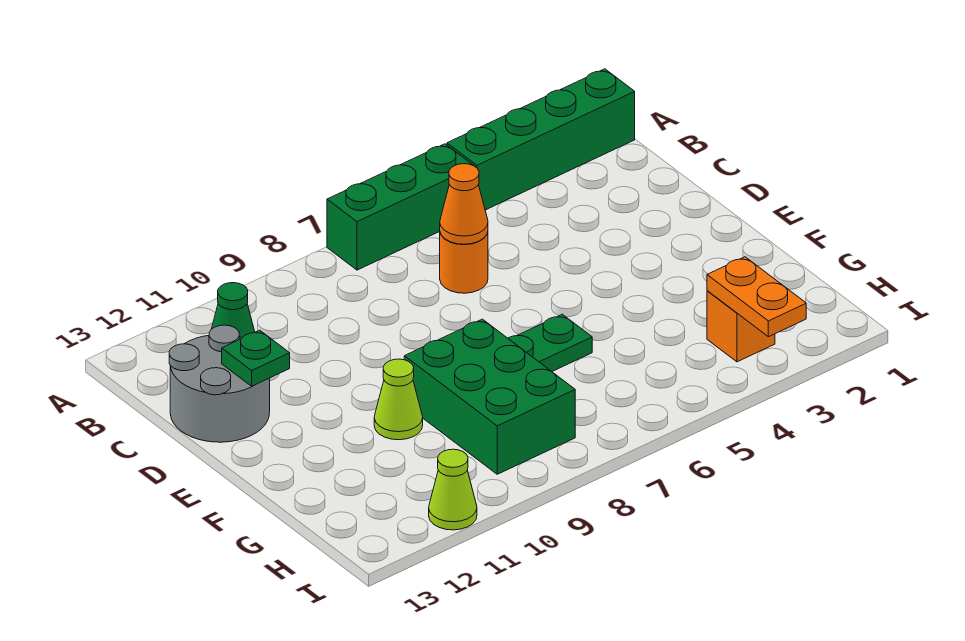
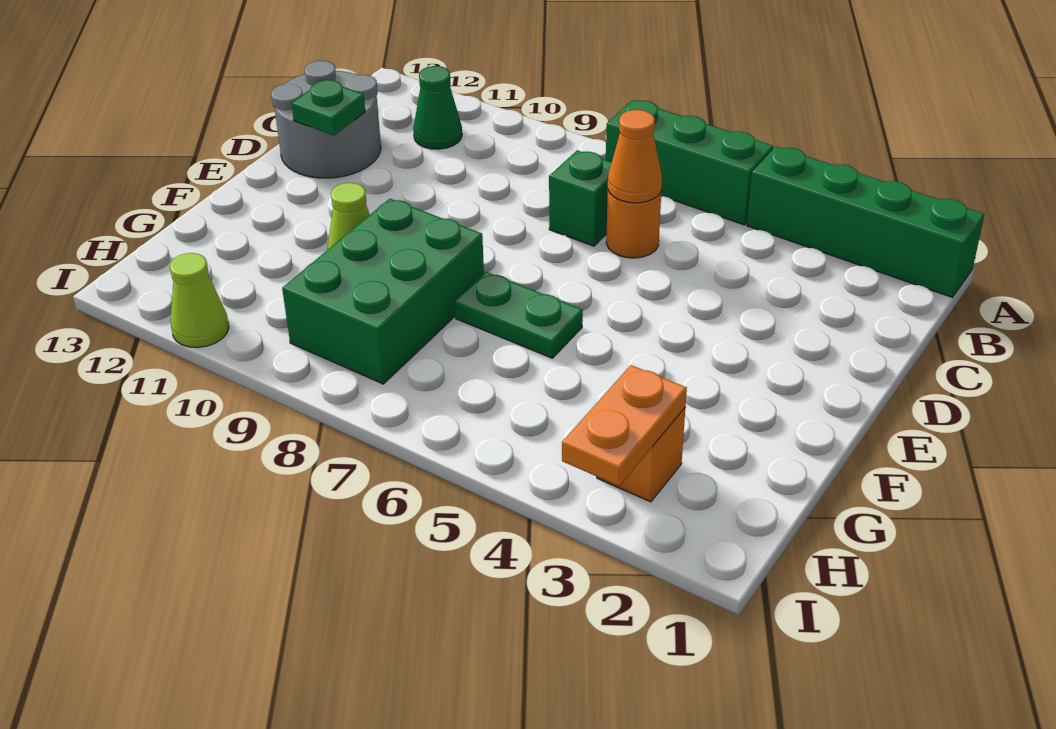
none -> green 1x1 brick [549,150,612,246]

